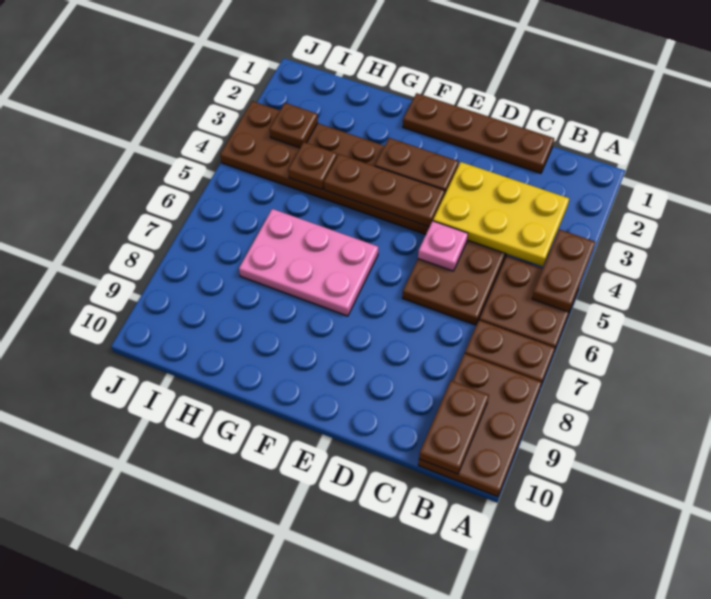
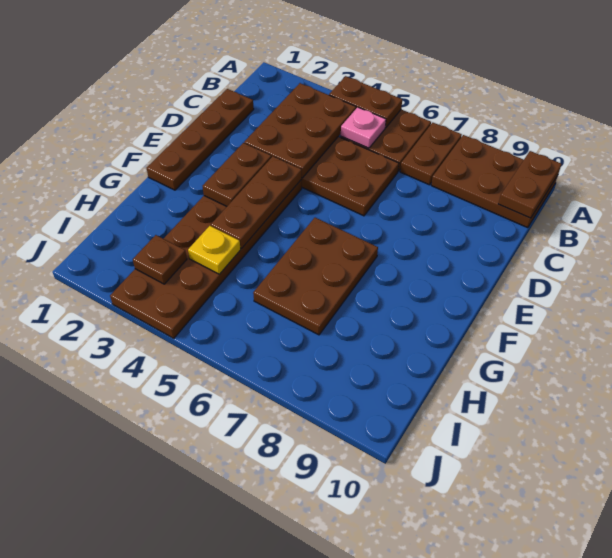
yellow 2x3 plate [433,162,569,266] -> brown 2x3 plate [244,83,356,178]
brown 1x2 plate [419,381,489,474] -> brown 1x2 plate turned to [499,151,561,218]
pink 1x1 plate [418,221,468,271] -> pink 1x1 plate moved to [341,107,386,148]
pink 2x3 plate [239,209,378,316] -> brown 2x3 plate [253,218,378,335]
brown 1x1 plate [288,142,337,189] -> yellow 1x1 plate [188,226,241,274]

